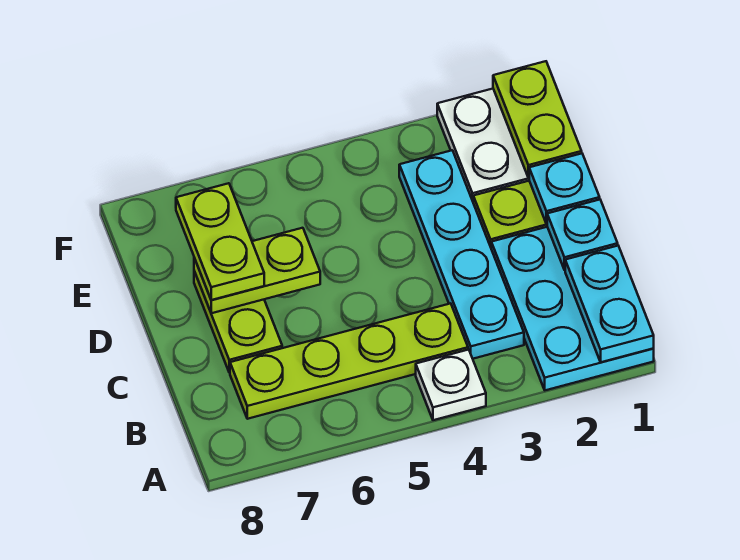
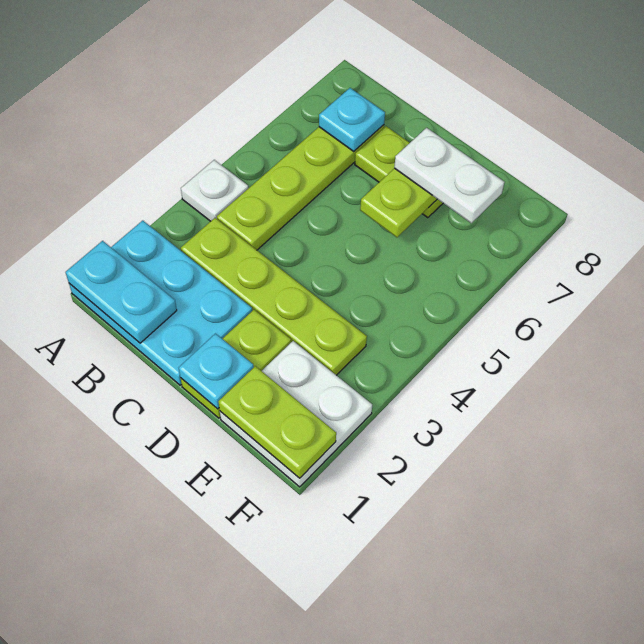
cyan 1x4 plate [399,150,524,359] -> lime 1x4 plate [181,218,367,375]
cyan 1x1 plate [547,200,618,270] -> cyan 1x1 plate moved to [319,88,385,151]
lime 1x2 plate [176,183,264,300] -> white 1x2 plate [394,128,504,223]

